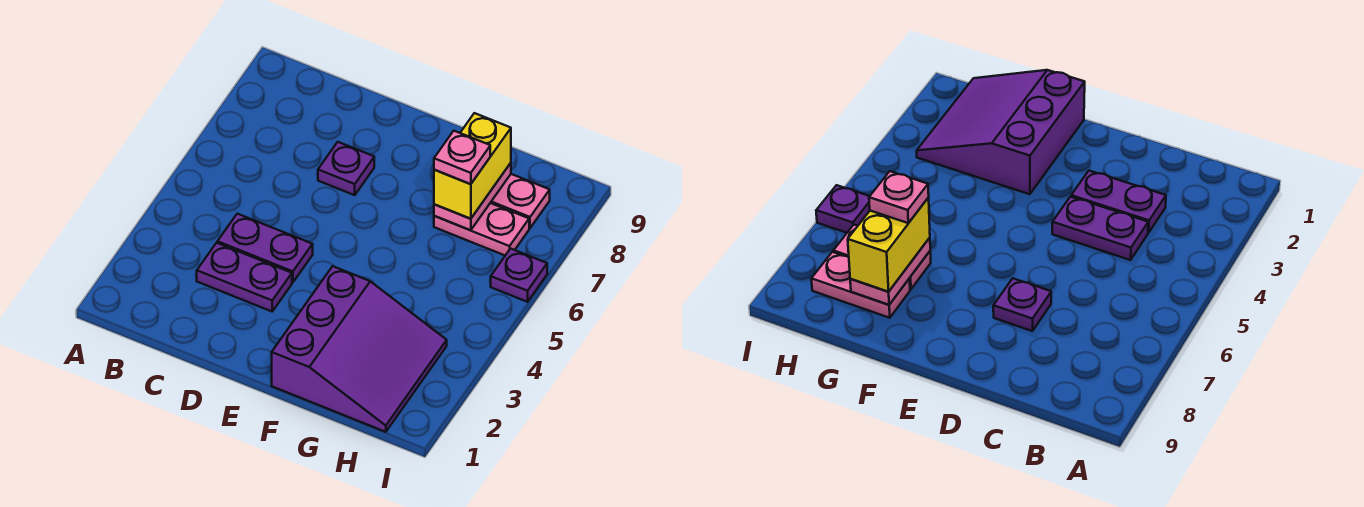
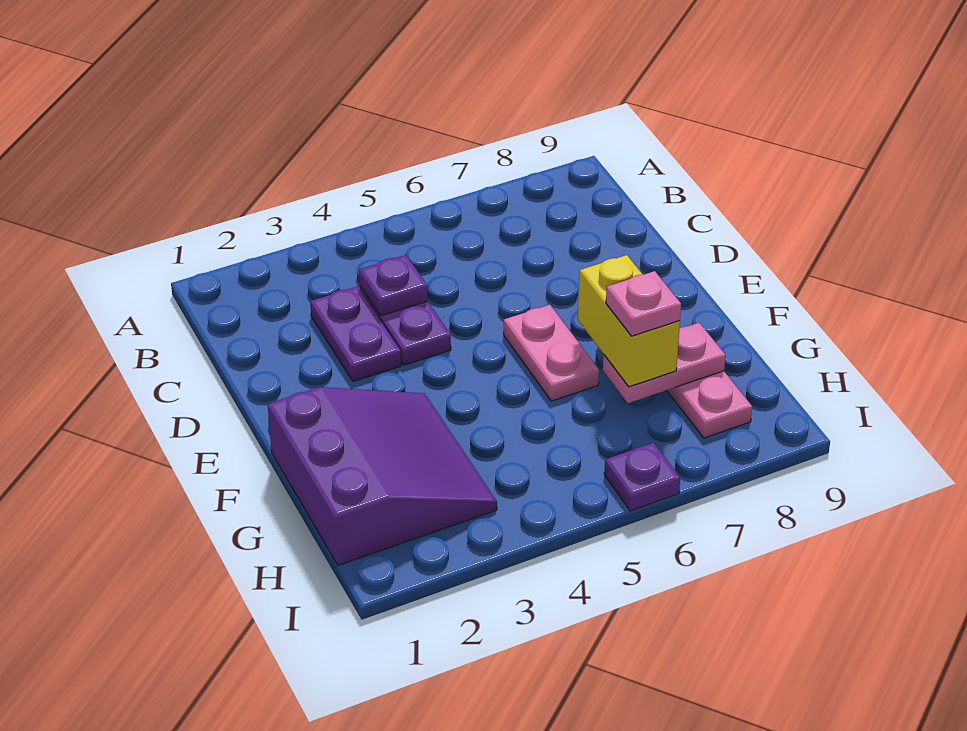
purple 1x1 plate [318,142,374,195] -> purple 1x1 plate moved to [359,255,428,316]
purple 3x3 slope [272,266,447,432] -> purple 3x3 slope turned to [268,387,497,565]
pink 1x2 plate [434,203,529,255] -> pink 1x2 plate moved to [504,305,599,401]
yellow 1x2 brick [434,113,511,219] -> yellow 1x2 brick turned to [578,255,680,387]

